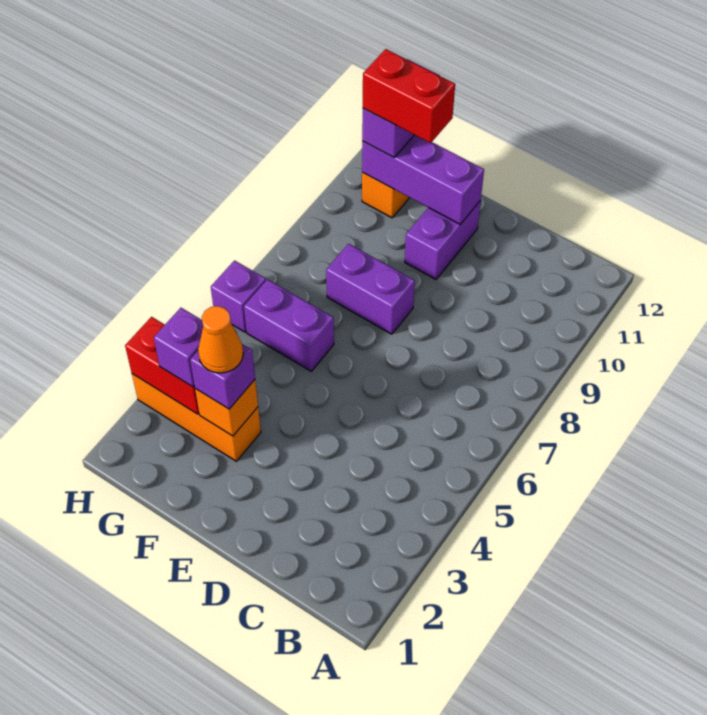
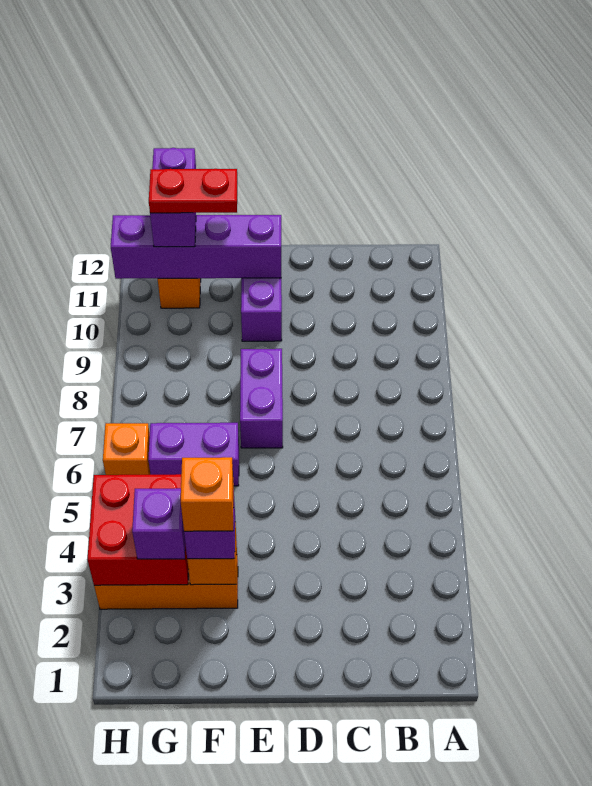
purple 1x2 brick [326,244,415,334] -> purple 1x2 brick turned to [240,349,283,448]
purple 1x3 brick [362,135,484,224] -> purple 1x4 brick [111,215,281,279]
orange 1x1 cone [198,306,243,373] -> orange 1x1 brick [181,457,234,531]
red 1x2 brick [363,49,455,143] -> red 1x2 plate [149,169,237,213]
red 1x2 brick [125,317,199,414] -> red 2x2 brick [88,474,189,585]
purple 1x1 brick [211,261,266,332] -> orange 1x1 brick [103,423,151,475]

